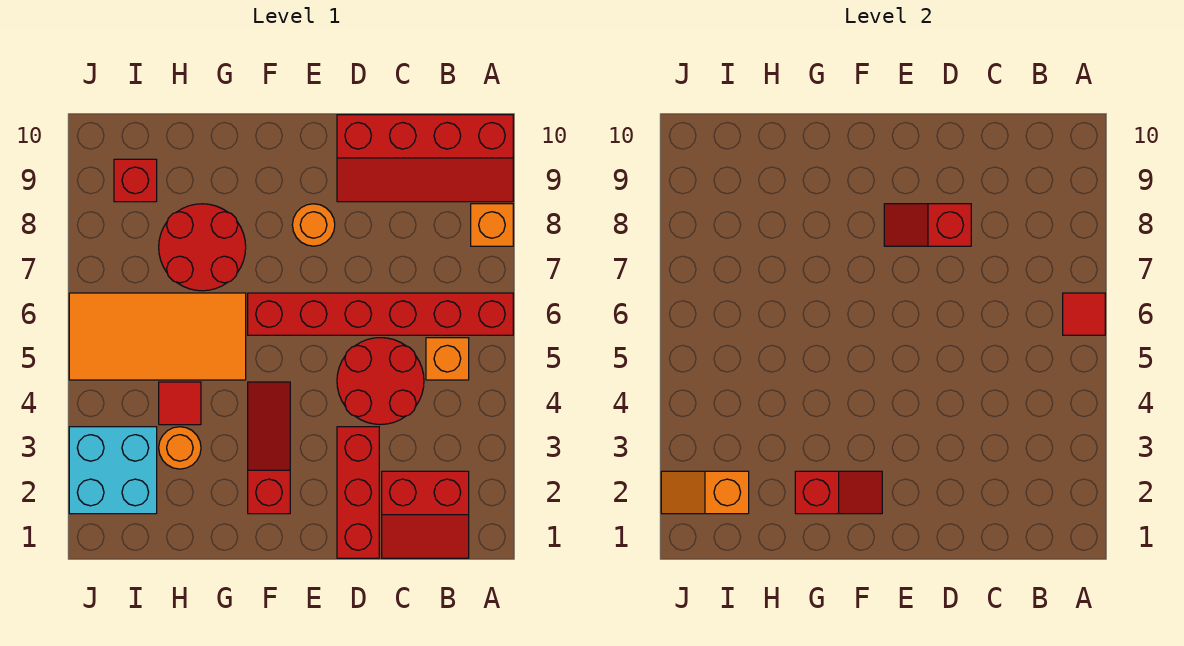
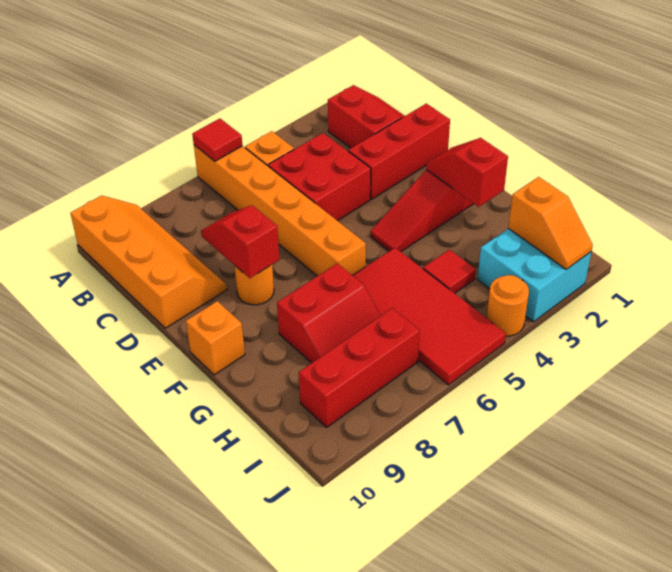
red 1x6 brick [248,293,513,335] -> orange 1x6 brick [194,145,366,276]
orange 1x1 brick [471,204,513,246] -> orange 1x1 brick moved to [186,301,245,375]
red 2x4 slope [337,115,513,202] -> orange 2x4 slope [70,195,227,328]
red 2x2 round brick [337,338,424,425] -> red 2x2 brick [268,133,371,221]
red 1x2 slope [884,204,971,246] -> red 1x2 slope turned to [201,205,279,278]
orange 2x4 tile [69,293,246,380] -> red 2x4 tile [352,248,506,385]
red 2x2 round brick [159,204,246,291] -> red 2x2 slope [277,263,381,363]
orange 1x1 round brick [159,427,201,469] -> orange 1x1 round brick moved to [486,275,529,336]
red 1x1 brick [114,159,157,202] -> red 1x3 brick [299,308,420,427]

